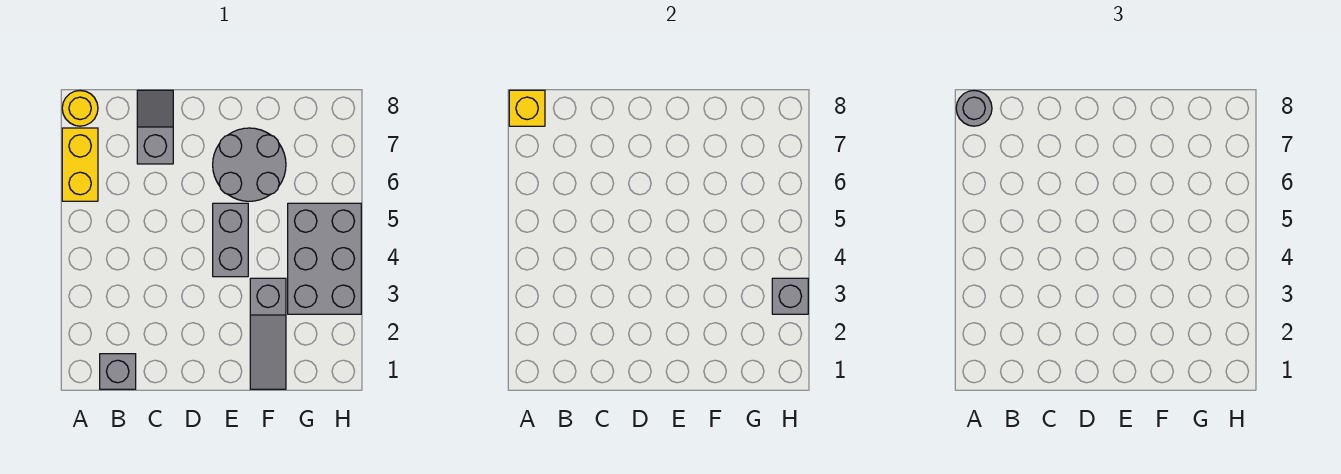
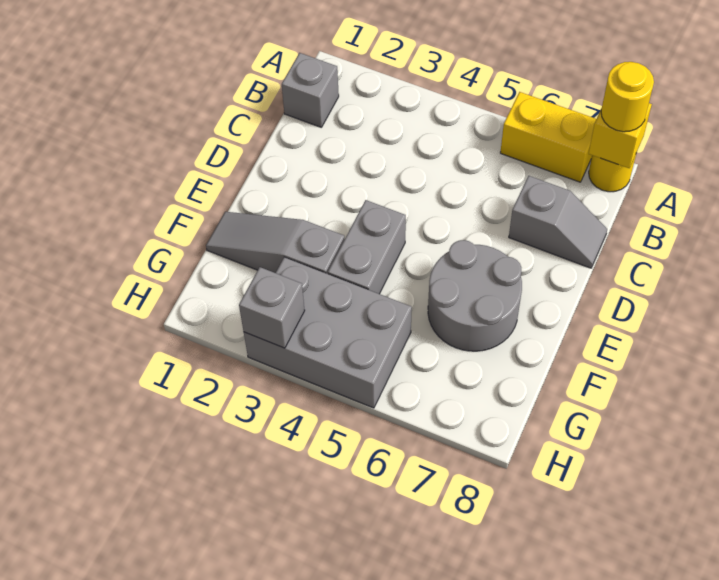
grey 1x1 round brick [956,91,992,126] -> yellow 1x1 round brick [601,62,654,132]
grey 1x2 brick [213,203,248,277] -> grey 1x2 brick turned to [328,200,406,294]

